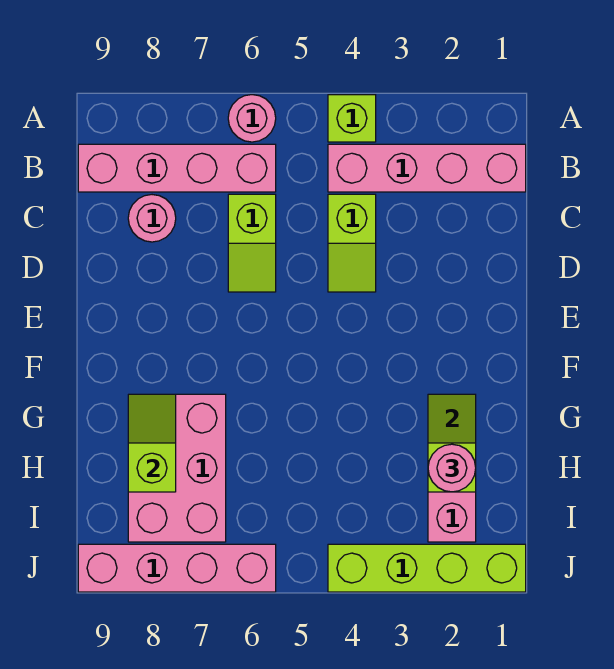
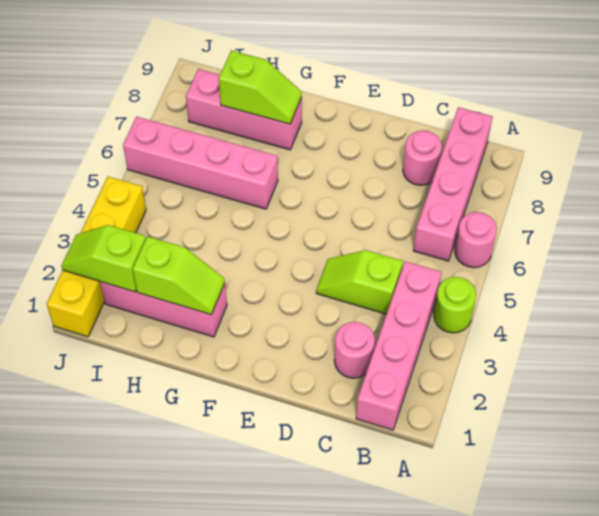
lime 1x1 brick [328,95,376,142] -> lime 1x1 round brick [434,277,476,333]
lime 1x2 slope [228,194,276,292] -> lime 1x2 slope moved to [61,225,146,292]
pink 2x3 brick [128,394,226,542] -> pink 1x3 brick [186,69,302,150]
pink 1x1 round brick [428,444,476,492] -> pink 1x1 round brick moved to [334,322,375,378]
lime 1x4 brick [328,544,526,592] -> yellow 1x4 brick [47,177,146,337]
pink 1x4 brick [78,544,276,592] -> pink 1x4 brick turned to [123,117,278,209]

